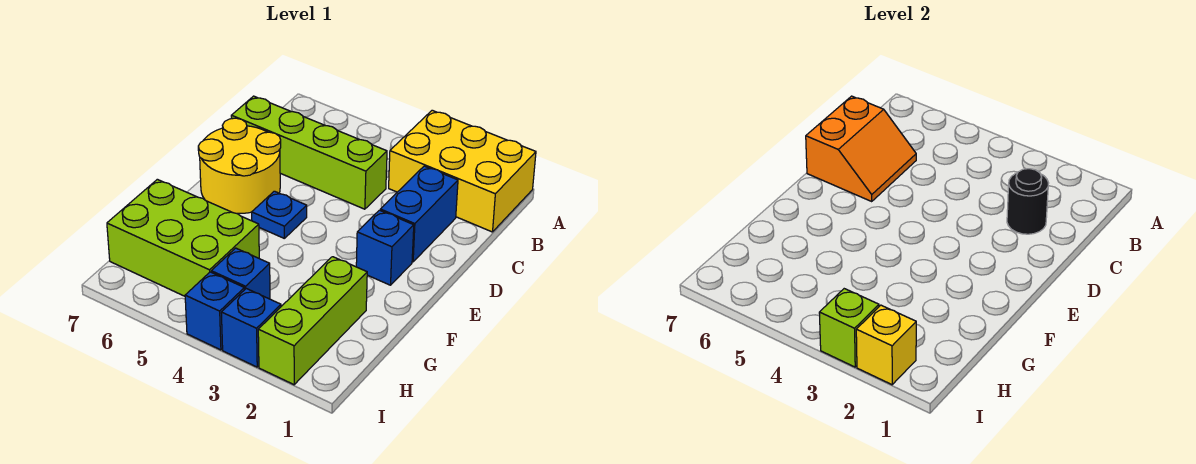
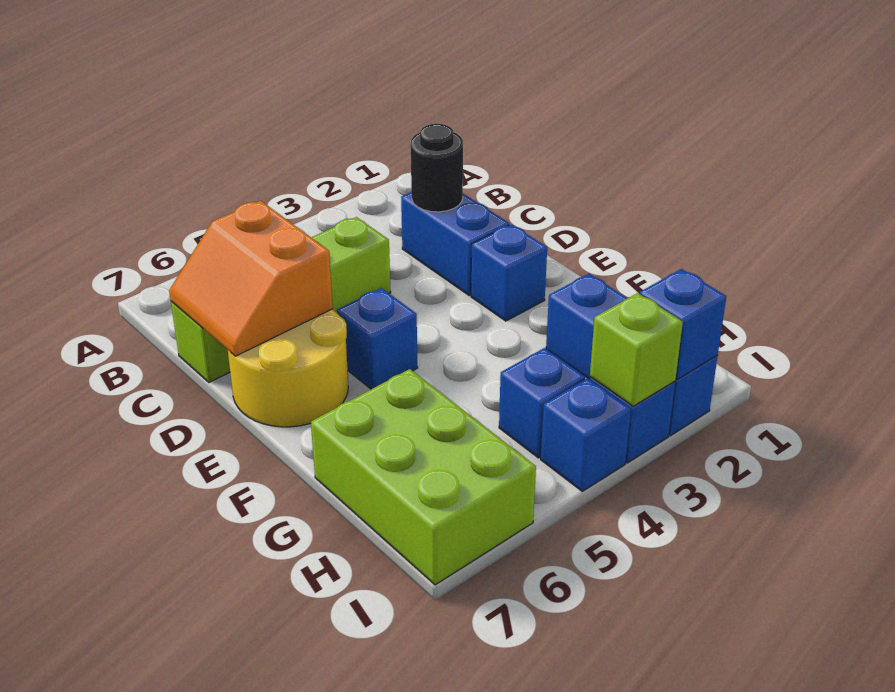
yellow 2x3 brick [389,110,536,232] -> none
orange 2x2 slope [806,96,916,201] -> orange 2x2 slope turned to [169,201,333,356]
blue 1x1 plate [252,191,307,238] -> blue 1x1 brick [337,288,418,389]
lime 1x3 brick [258,257,367,385] -> blue 1x3 brick [546,274,718,436]
lime 2x3 brick [107,179,259,296] -> lime 2x3 brick turned to [311,369,536,585]
yellow 1x1 brick [856,305,916,385] -> blue 1x1 brick [640,269,726,379]

